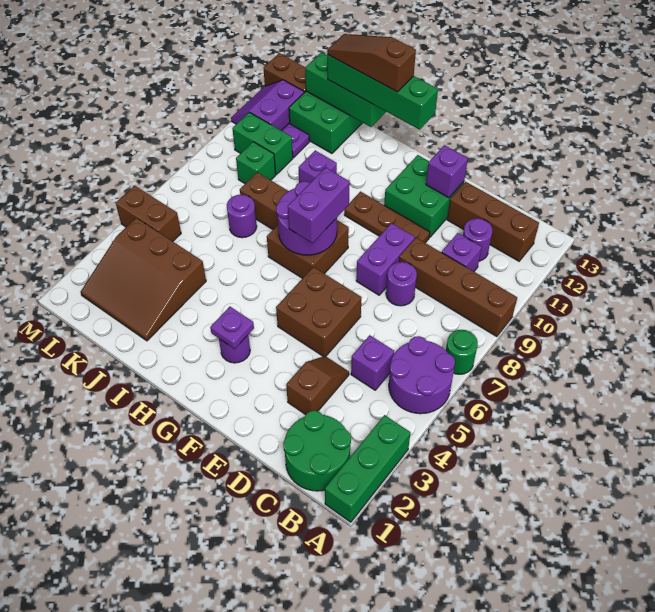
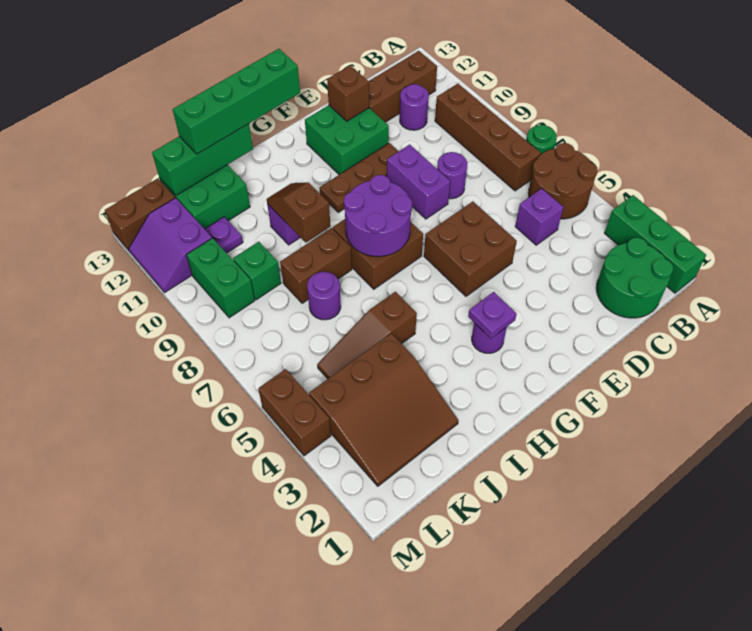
purple 2x2 round brick [389,336,455,414] -> brown 2x2 round brick [528,143,597,219]
brown 1x4 brick [399,238,517,337] -> brown 1x4 brick turned to [435,84,541,191]
purple 1x1 brick [442,233,482,271] -> none
brown 1x2 slope [286,356,349,415] -> brown 1x2 slope moved to [267,182,330,242]
purple 1x1 brick [426,145,468,198] -> brown 1x1 brick [327,65,369,121]
purple 1x2 brick [288,167,350,243] -> none
brown 1x3 slope [327,34,416,92] -> brown 1x3 slope moved to [317,292,417,379]
green 1x2 brick [232,112,293,174] -> green 1x2 brick turned to [186,238,255,318]
brown 1x2 brick [116,186,181,241] -> brown 1x2 brick turned to [258,369,331,456]

